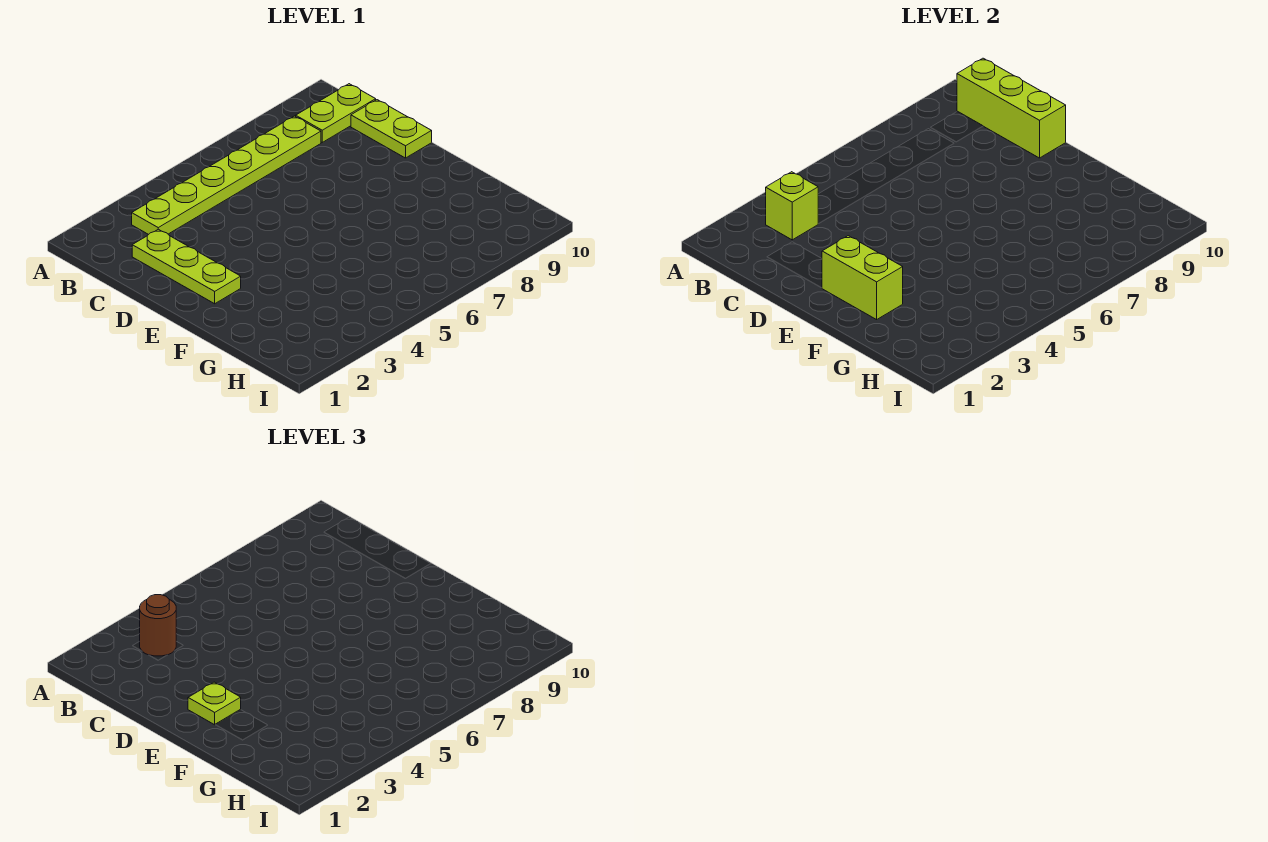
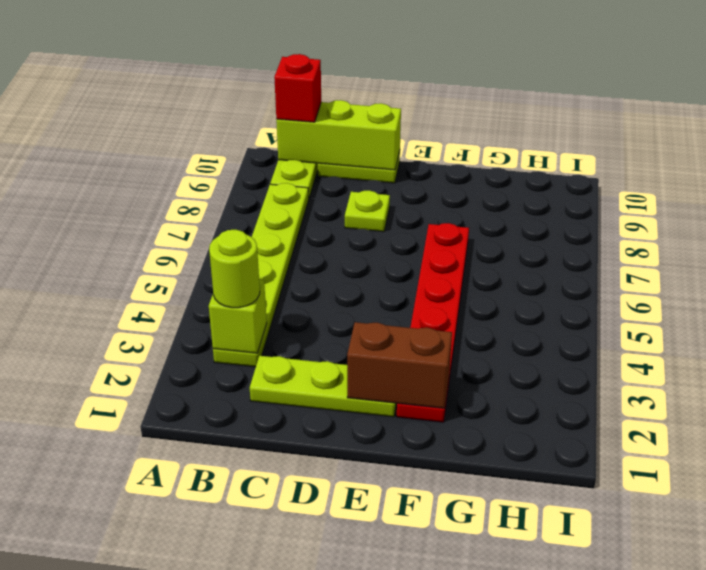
brown 1x1 round brick [140,595,176,656] -> lime 1x1 round brick [209,230,260,308]
none -> red 1x1 brick [274,54,321,122]
lime 1x2 brick [822,236,903,320] -> brown 1x2 brick [347,322,452,408]
lime 1x1 plate [188,682,241,725] -> lime 1x1 plate moved to [345,190,390,232]
none -> red 1x6 plate [397,223,469,422]

